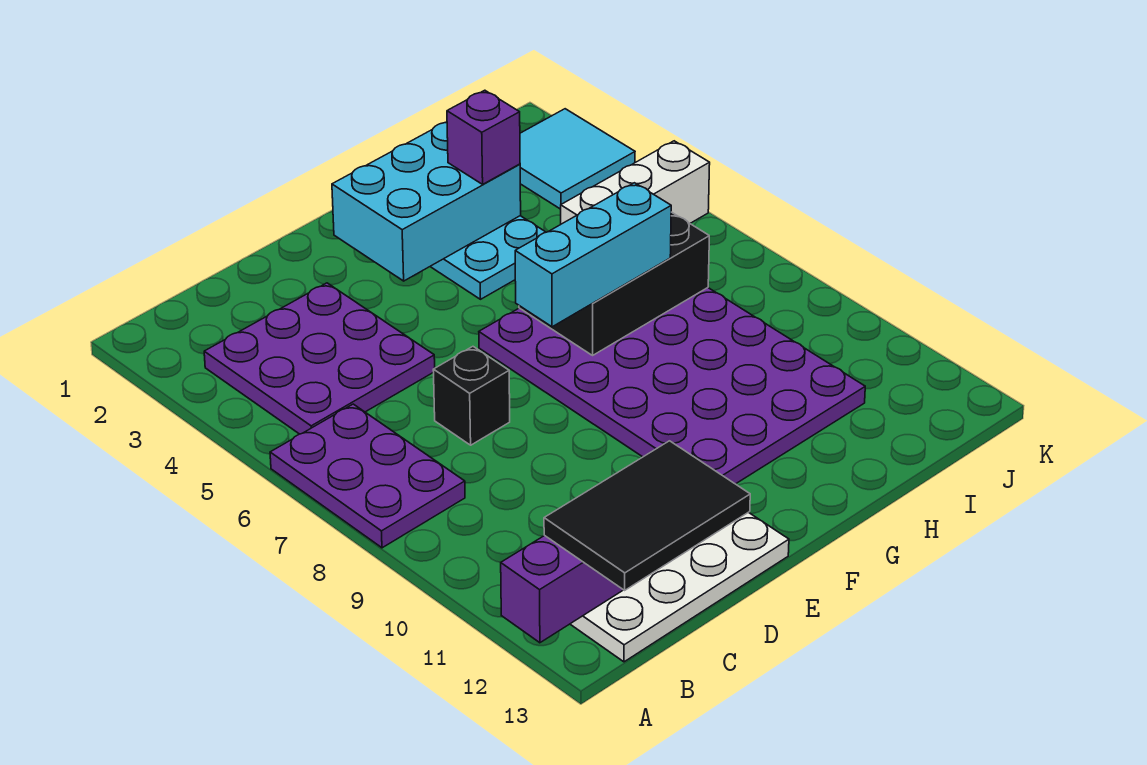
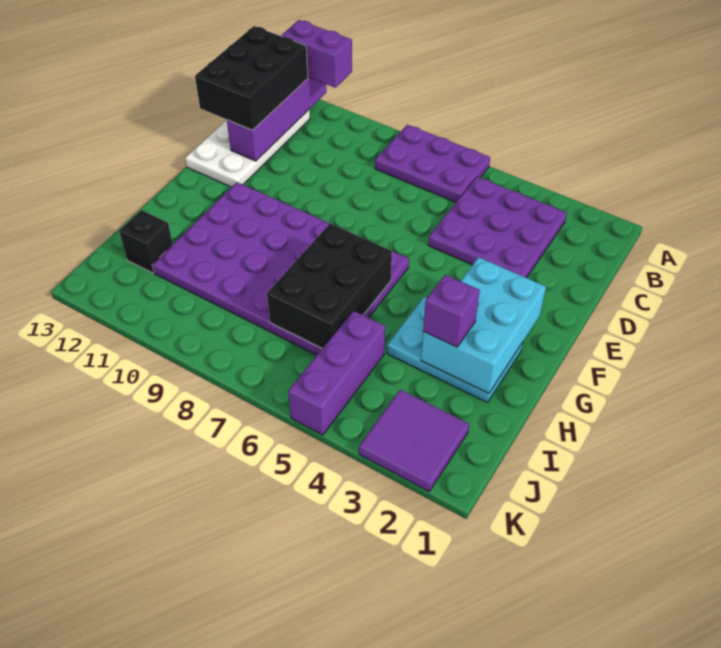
none -> purple 1x2 brick [281,20,352,88]
black 2x3 tile [544,441,750,590] -> black 2x3 brick [195,26,308,130]
black 1x1 brick [433,347,510,445] -> black 1x1 brick moved to [119,210,173,273]
cyan 1x3 brick [515,183,671,327] -> none
white 1x3 brick [561,141,710,224] -> purple 1x3 brick [288,311,385,435]
cyan 2x2 tile [520,109,635,209] -> purple 2x2 tile [359,390,469,491]

